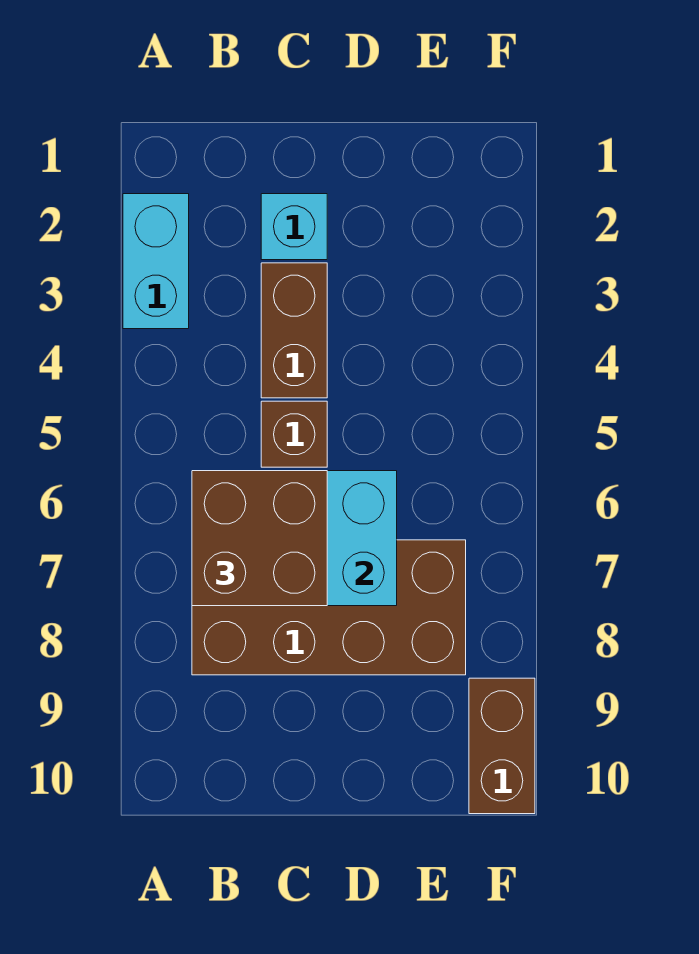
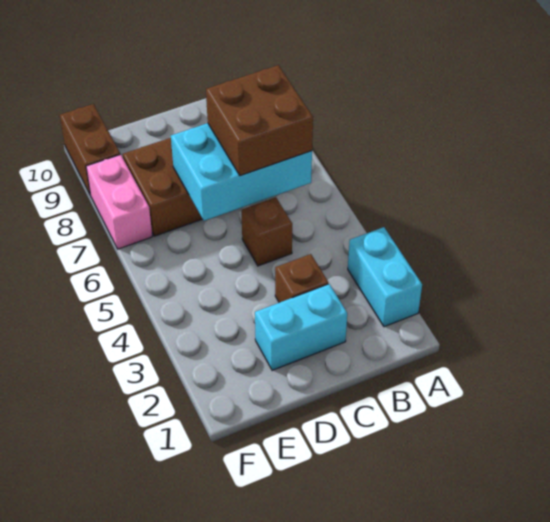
cyan 1x1 brick [261,194,327,260] -> cyan 1x2 brick [255,284,347,370]
brown 1x2 brick [261,263,327,398] -> brown 1x1 brick [275,254,328,303]
none -> pink 1x2 brick [86,154,152,249]

